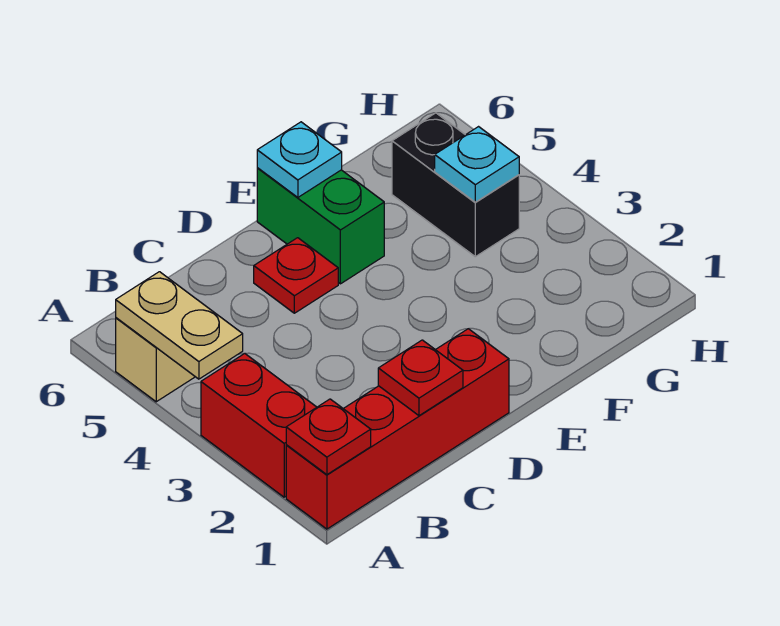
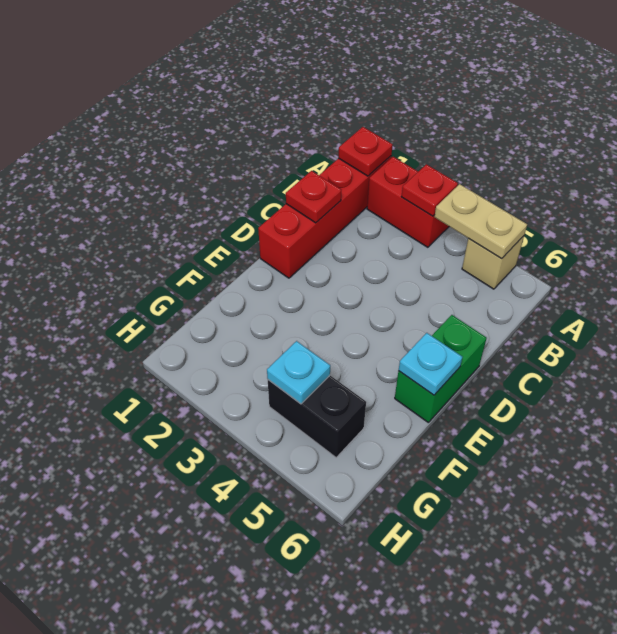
red 1x1 plate [254,238,338,313] -> red 1x1 plate moved to [401,164,458,216]
green 1x2 brick [257,168,384,284] -> green 1x2 brick turned to [395,315,487,423]

